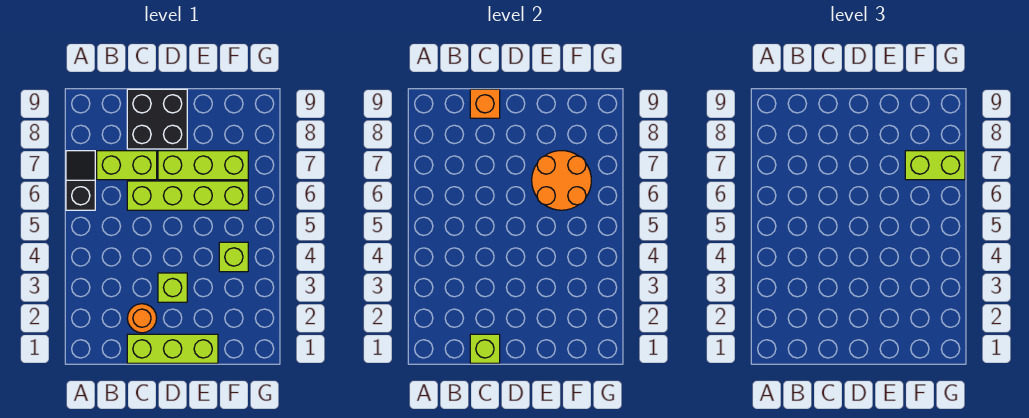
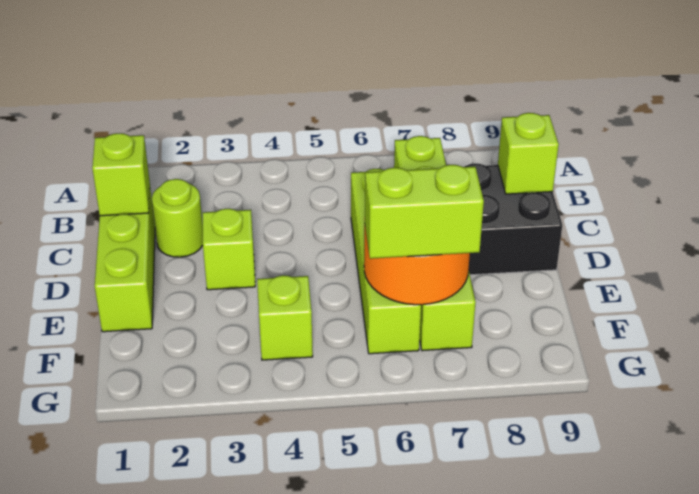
black 1x2 slope [66,151,95,210] -> none
orange 1x1 round brick [127,304,157,333] -> lime 1x1 round brick [152,179,203,257]
orange 1x1 brick [470,89,500,118] -> lime 1x1 brick [498,113,559,194]
lime 1x2 brick [905,151,965,180] -> lime 1x2 brick turned to [365,165,484,259]

